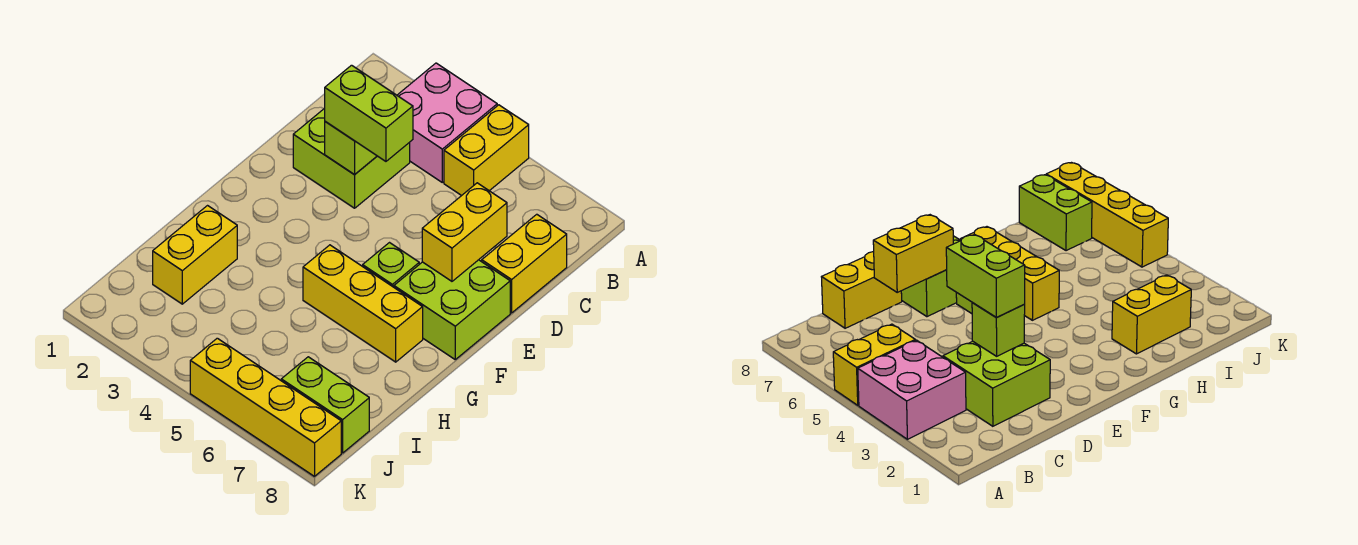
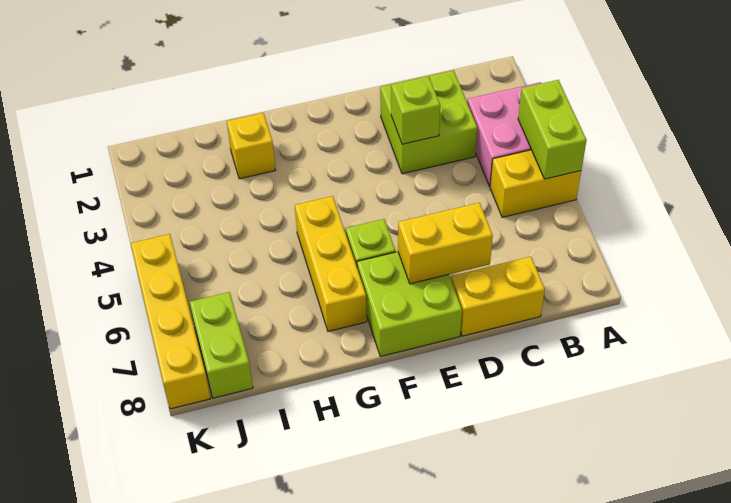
lime 1x2 brick [325,65,413,161] -> lime 1x2 brick moved to [518,80,586,179]
yellow 1x2 brick [153,206,237,304] -> yellow 1x1 brick [227,113,275,179]

